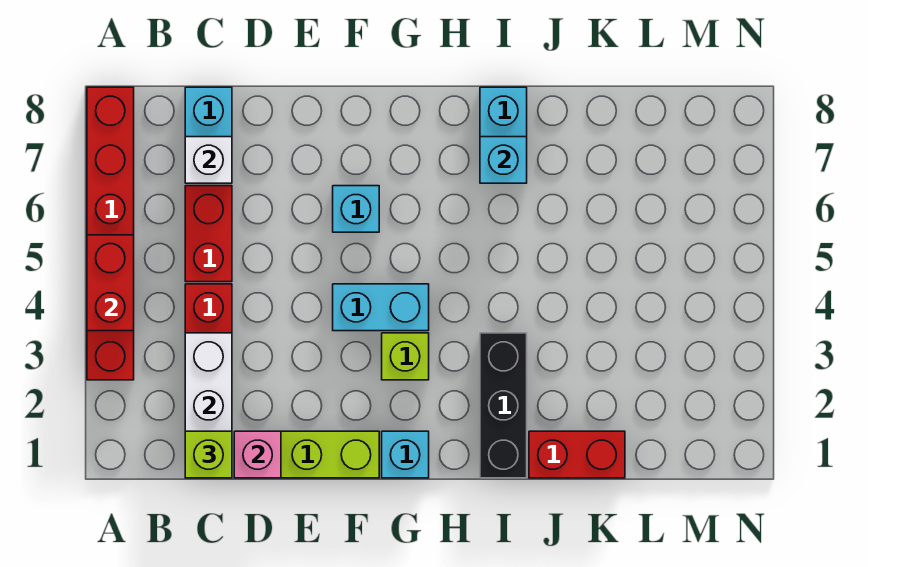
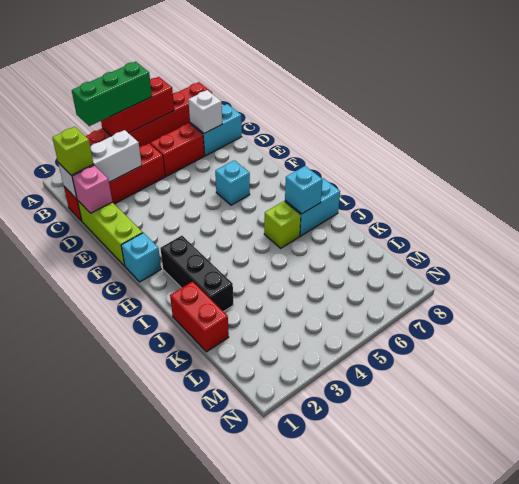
none -> green 1x3 brick [72,62,152,126]
red 1x2 brick [87,235,134,331] -> red 1x3 brick [101,77,174,136]
cyan 1x2 brick [333,284,429,331] -> none
lime 1x1 brick [382,333,429,380] -> lime 1x1 brick moved to [264,201,301,248]
black 1x3 brick [480,333,527,478] -> black 1x3 brick turned to [160,235,233,312]

